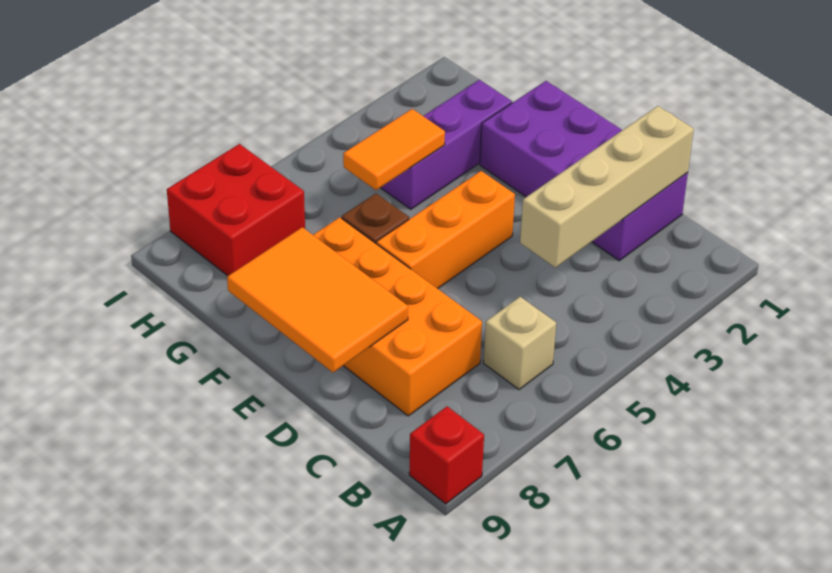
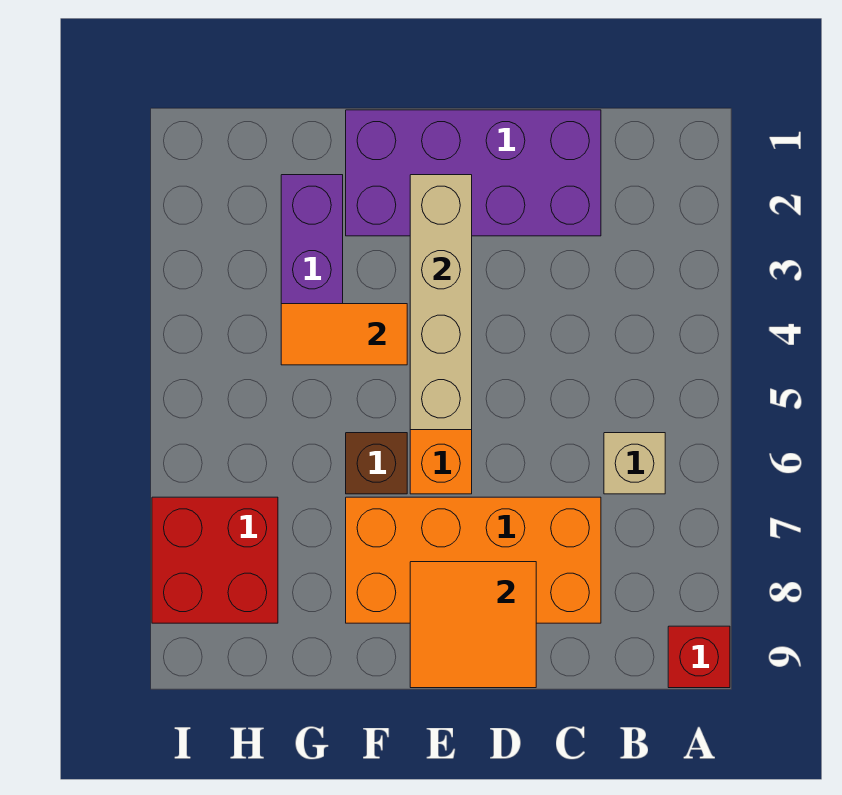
tan 1x4 brick [520,106,694,268] -> tan 1x4 brick moved to [410,175,472,430]
orange 2x3 tile [227,227,408,372] -> orange 2x2 tile [410,562,536,688]
orange 1x2 tile [343,109,445,190] -> orange 1x2 tile turned to [281,304,407,365]

